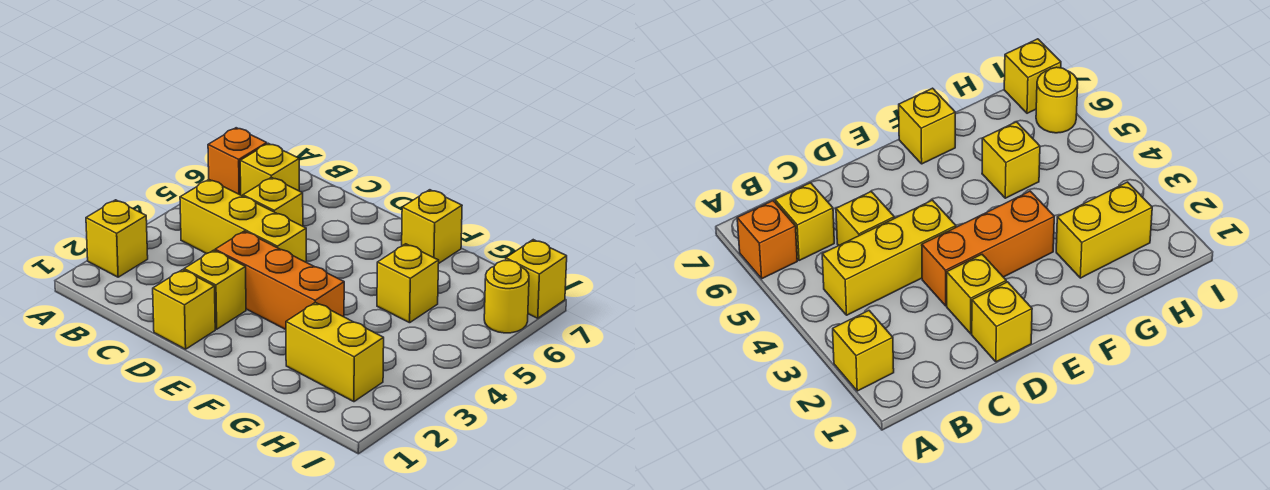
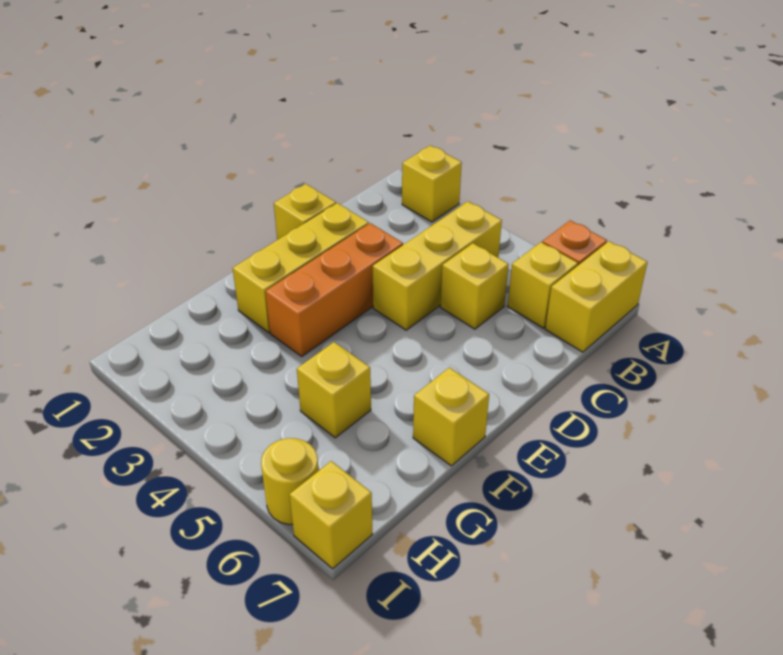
yellow 1x1 brick [184,250,246,329] -> yellow 1x3 brick [233,203,369,332]
yellow 1x2 brick [286,302,384,402] -> yellow 1x2 brick moved to [545,241,647,352]

